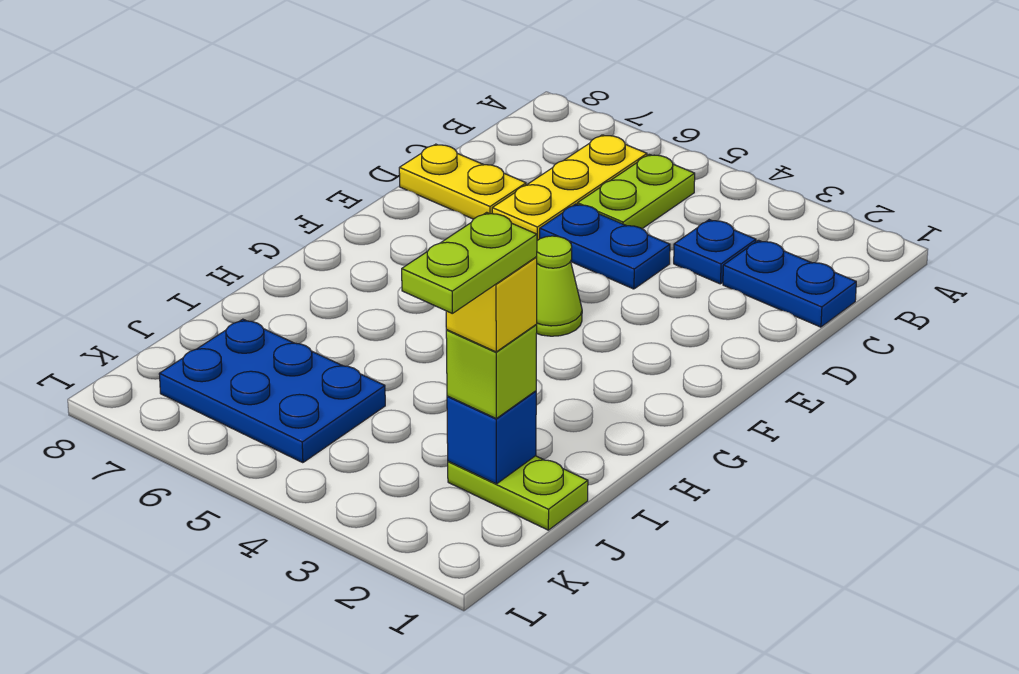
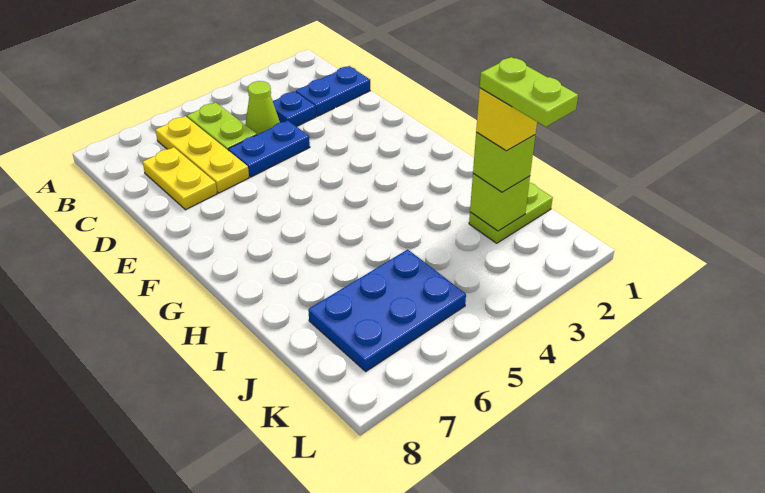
yellow 1x2 plate [399,144,526,219] -> yellow 1x2 plate turned to [143,147,217,210]
lime 1x1 cone [536,236,582,336] -> lime 1x1 cone moved to [245,81,280,135]
blue 1x1 brick [447,391,536,484] -> lime 1x1 brick [470,173,530,231]

